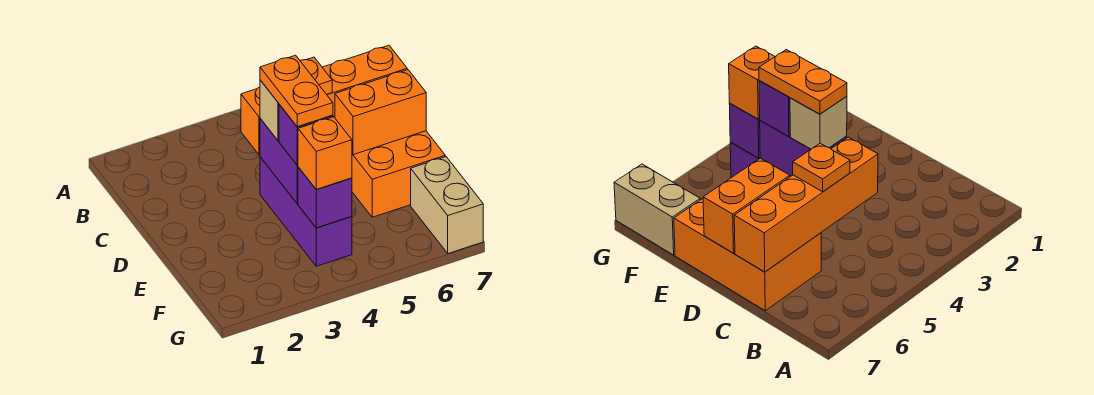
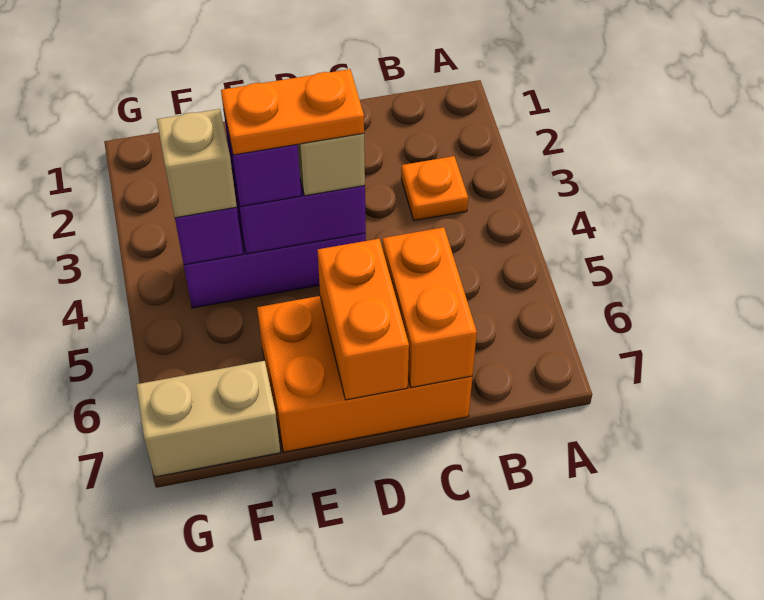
orange 1x4 brick [241,45,407,155] -> orange 1x2 brick [383,227,477,388]
orange 1x1 plate [300,57,332,94] -> orange 1x1 plate moved to [401,156,468,221]
orange 1x1 brick [298,117,352,190] -> tan 1x1 brick [157,109,237,218]

